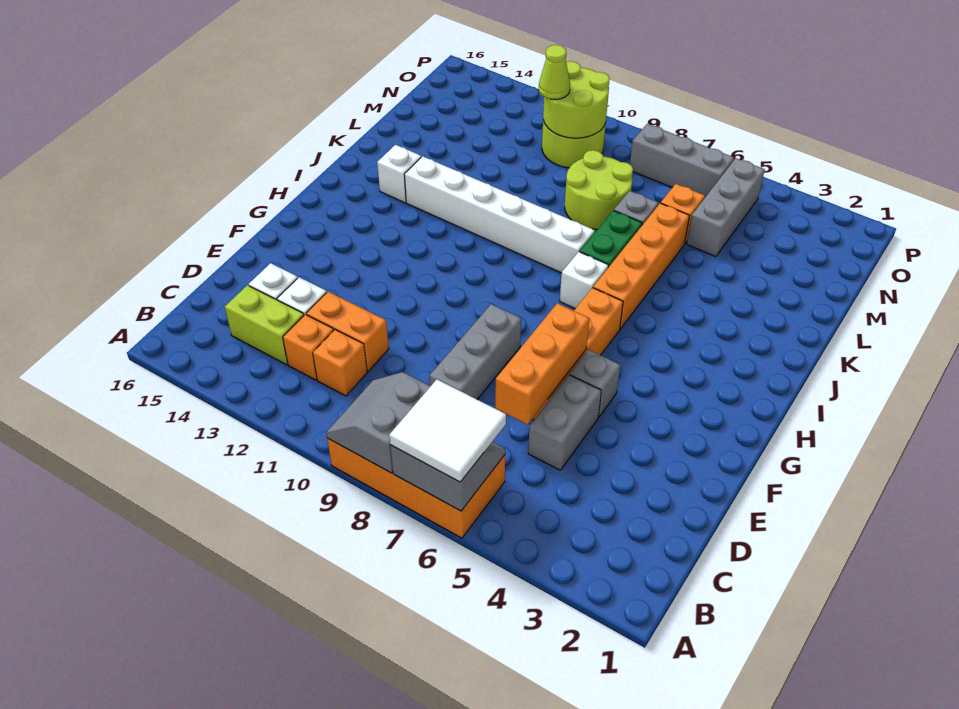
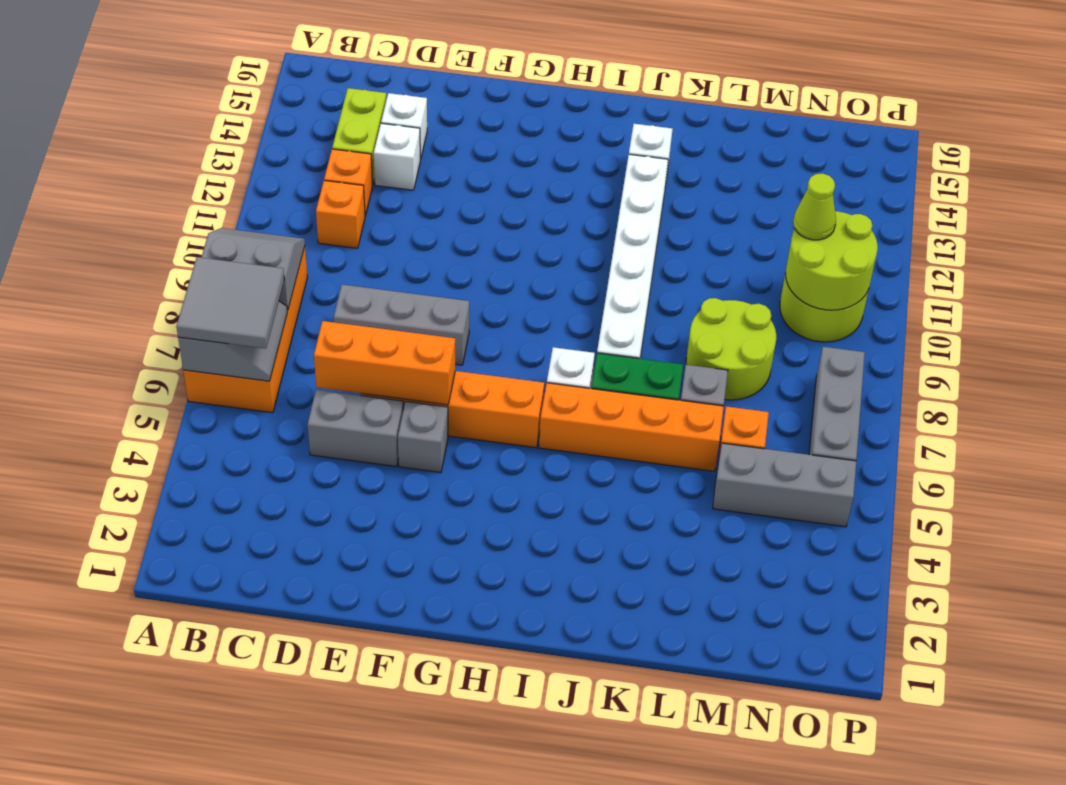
white 2x2 tile [389,380,506,482] -> grey 2x2 tile [176,257,284,349]
orange 1x2 brick [306,292,389,371] -> none

